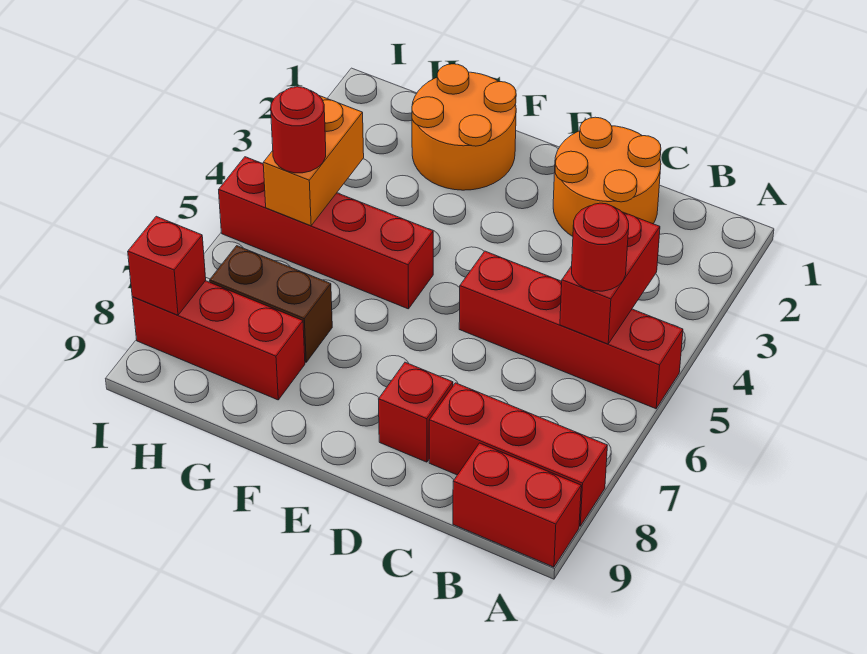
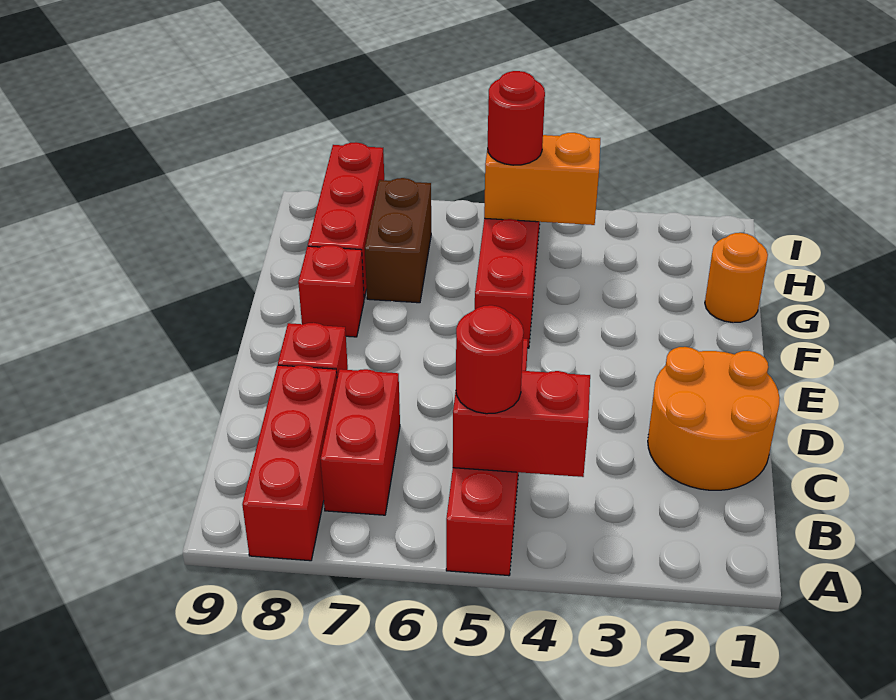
red 1x2 brick [453,443,581,567] -> red 1x2 brick moved to [321,369,400,515]
orange 2x2 round brick [412,64,516,190] -> orange 1x1 round brick [705,233,768,323]
red 1x1 brick [128,216,206,315] -> red 1x1 brick moved to [298,245,364,337]

